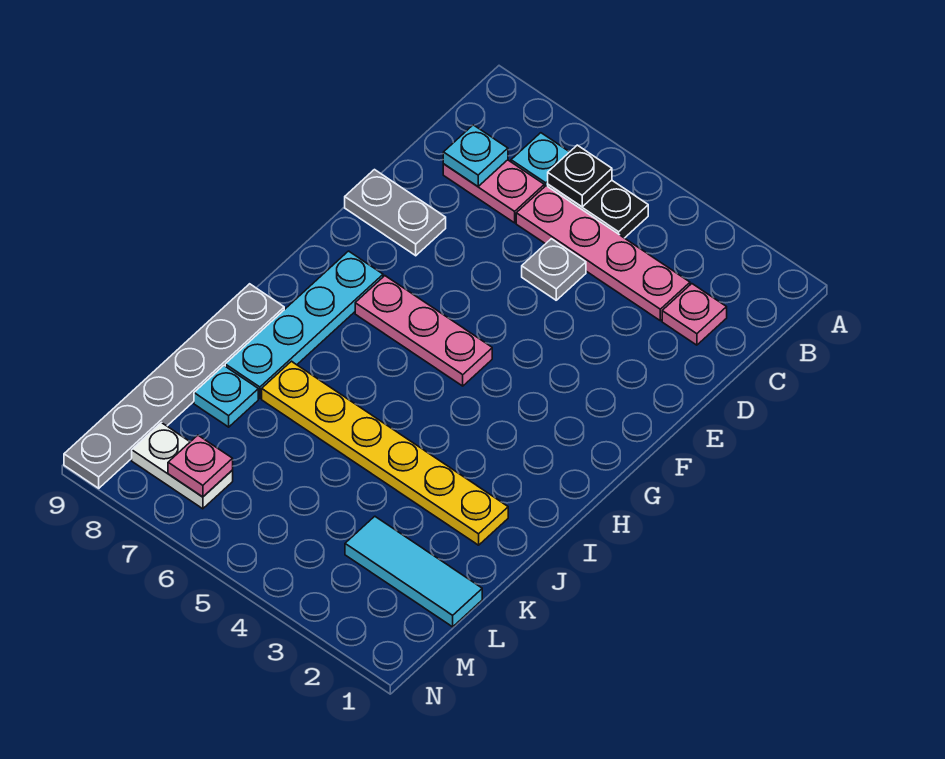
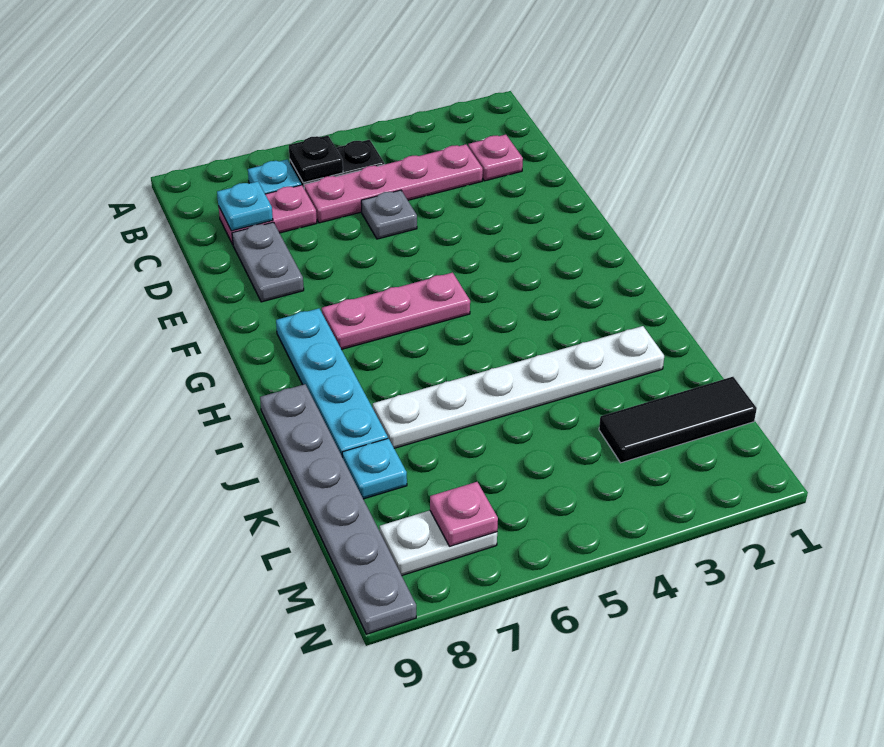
grey 1x2 plate [345,170,446,256] -> grey 1x2 plate turned to [232,222,304,302]
yellow 1x6 plate [262,361,508,545] -> white 1x6 plate [373,326,664,448]
cyan 1x3 tile [345,516,482,627] -> black 1x3 tile [599,377,757,463]

